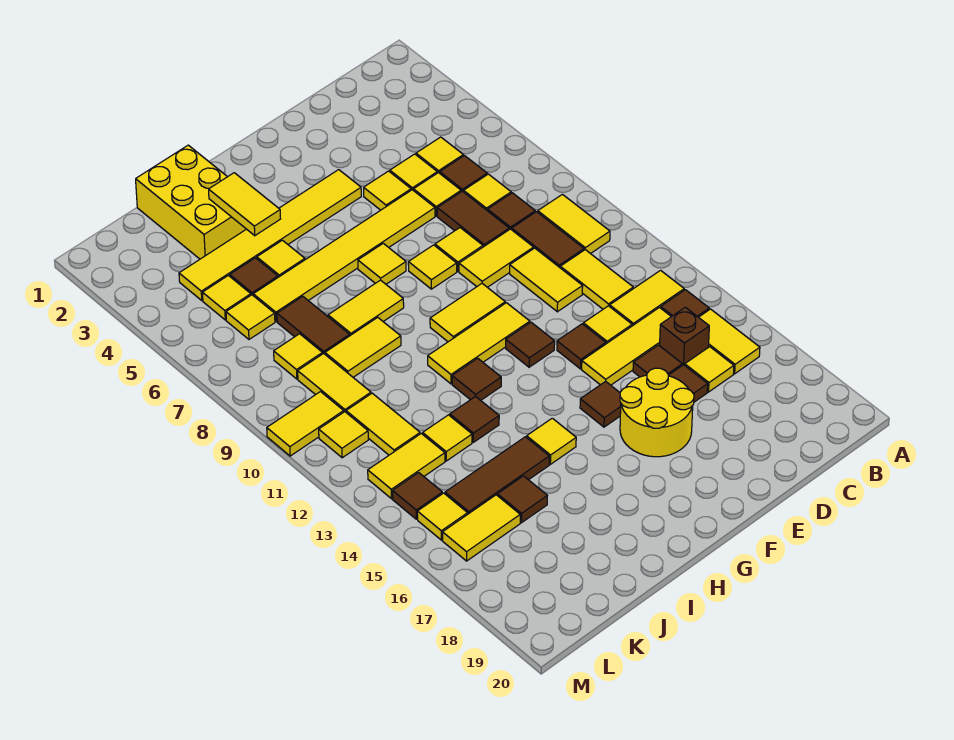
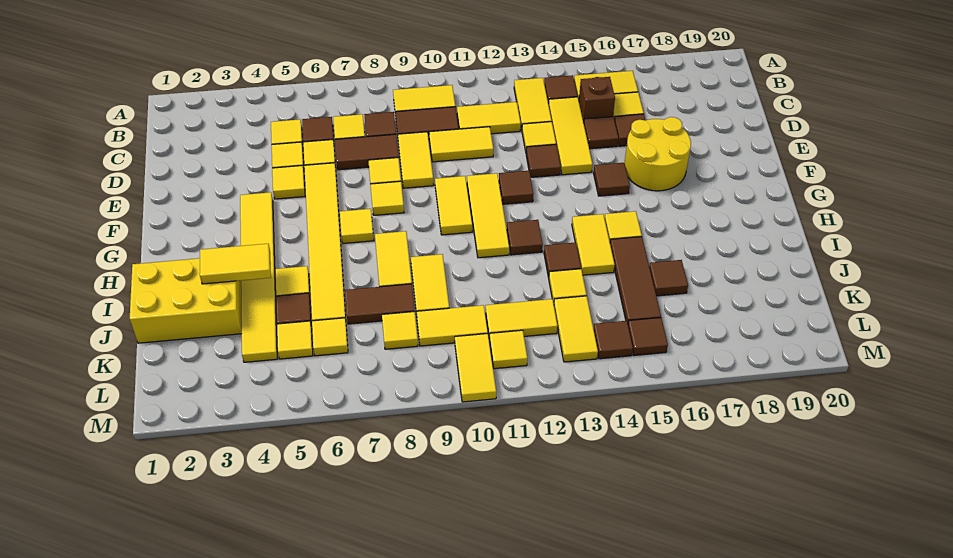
yellow 1x2 tile [443,495,520,561] -> yellow 1x2 tile moved to [572,214,615,275]
yellow 1x1 tile [417,493,468,540] -> brown 1x1 tile [628,318,668,355]

